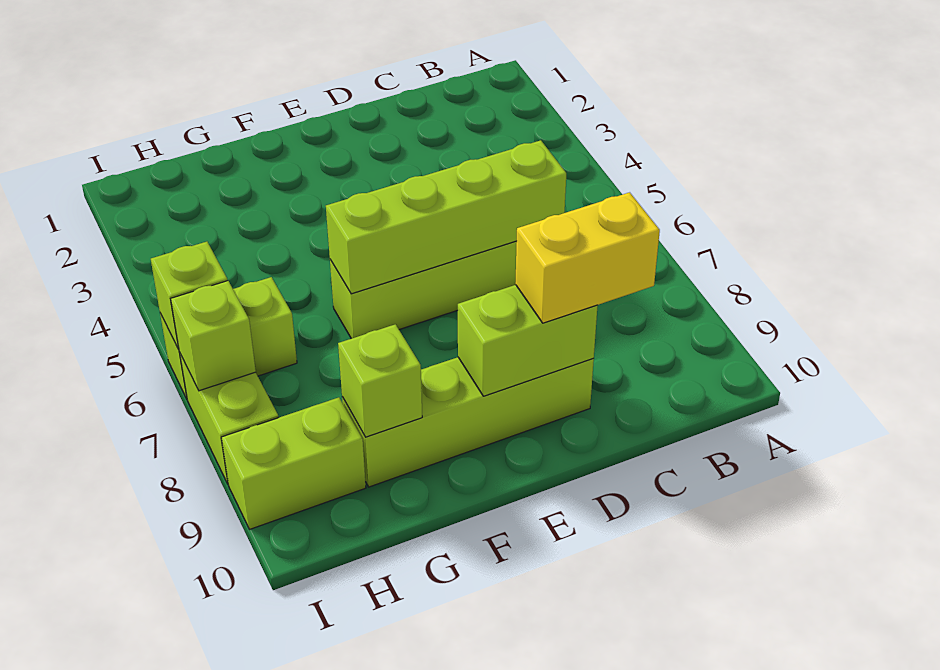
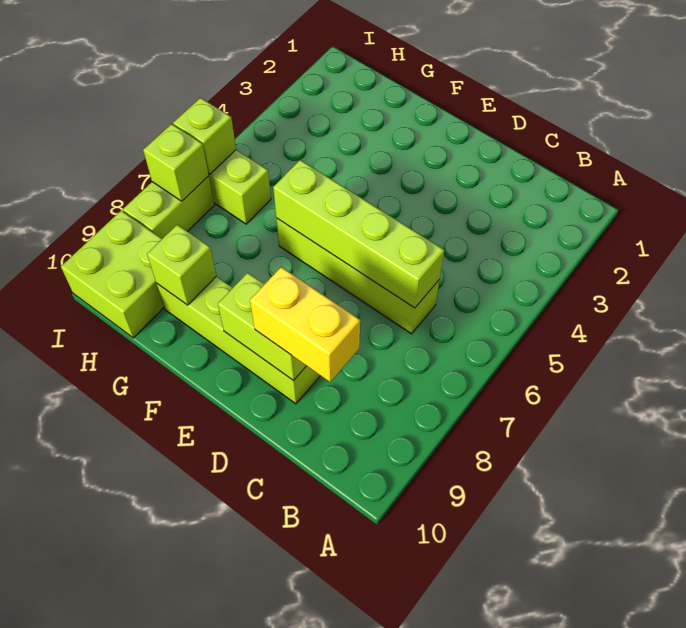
lime 1x2 brick [221,397,366,529] -> lime 2x2 brick [61,211,164,338]

